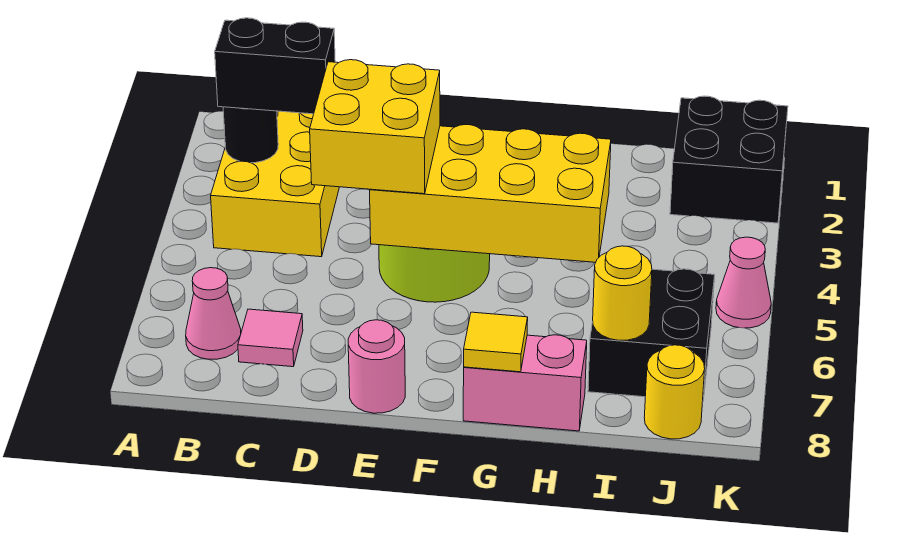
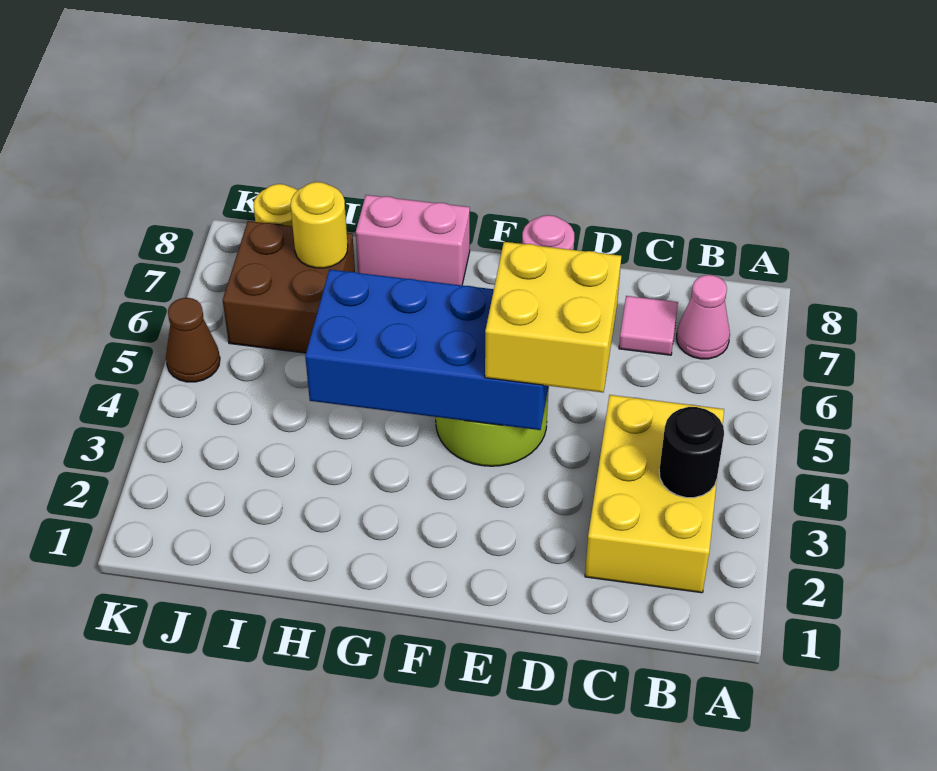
black 1x2 brick [215,18,335,114] -> none
yellow 2x4 brick [370,125,611,262] -> blue 2x4 brick [305,270,548,430]
yellow 1x1 tile [464,312,528,372] -> none
black 2x2 brick [588,269,715,400] -> brown 2x2 brick [223,221,355,353]
black 2x2 brick [670,96,788,223] -> none
pink 1x1 cone [716,237,771,328] -> brown 1x1 cone [166,298,220,382]

